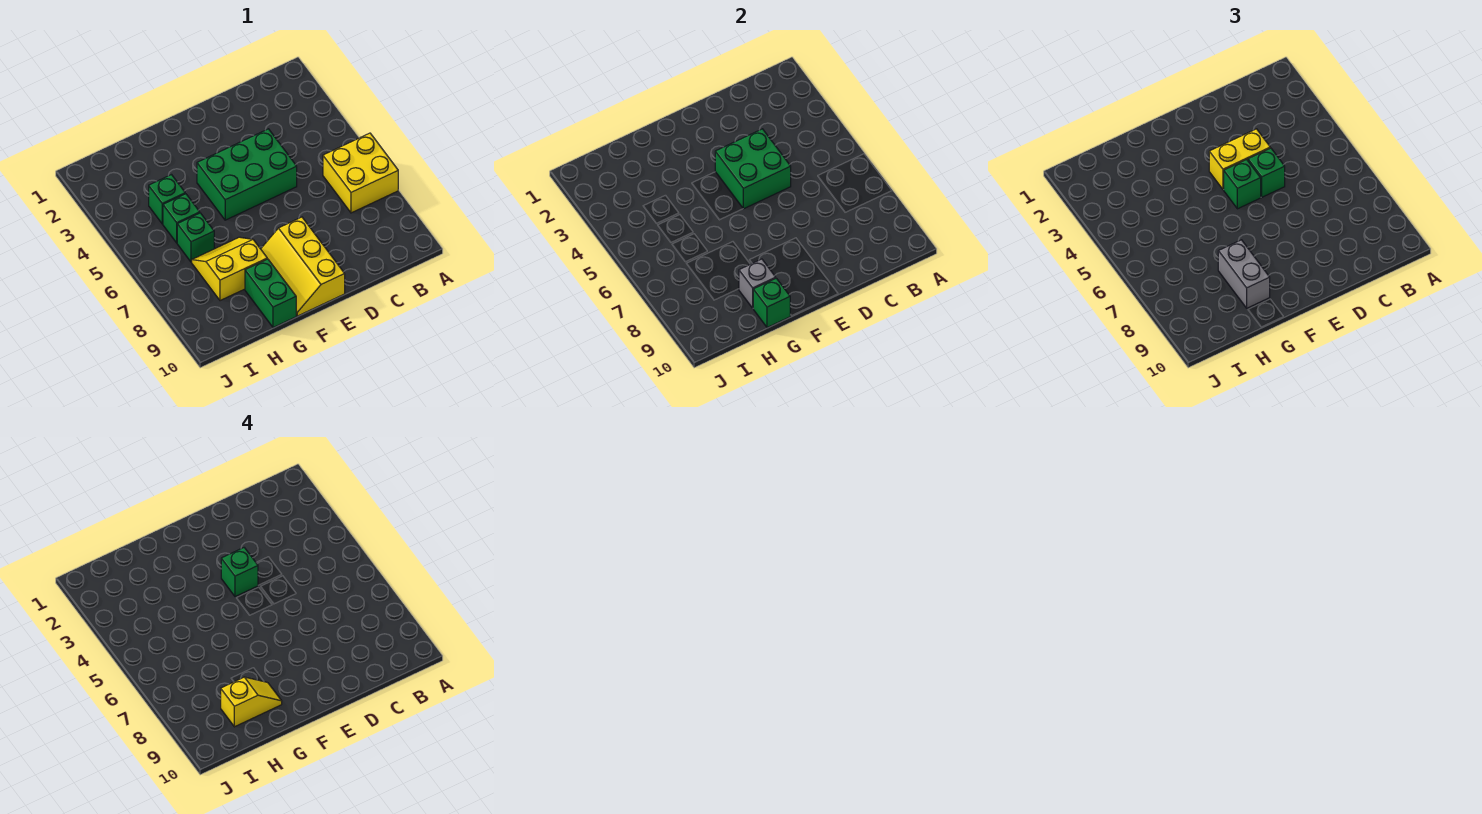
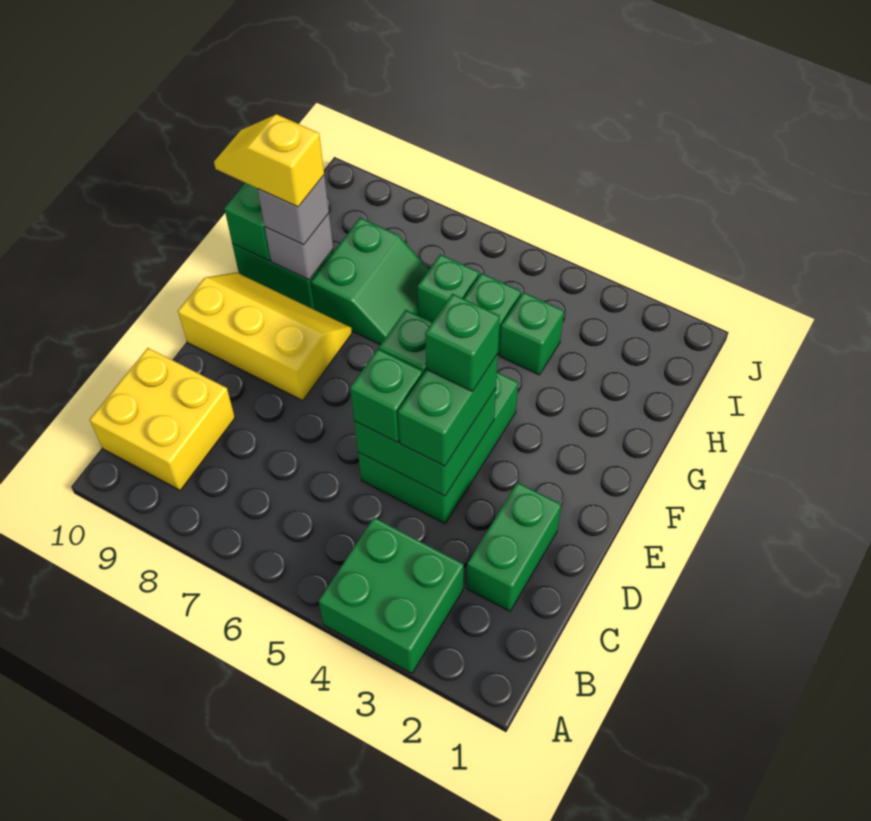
none -> green 2x2 brick [319,518,464,674]
yellow 2x2 brick [323,133,398,213] -> yellow 2x2 brick moved to [90,348,235,490]
none -> green 1x2 brick [467,482,561,611]
yellow 1x2 brick [1209,129,1270,189] -> green 1x2 brick [398,354,498,466]
yellow 2x2 slope [192,237,267,301] -> green 2x2 slope [311,218,429,345]
grey 1x2 brick [1218,240,1270,308] -> grey 1x1 brick [258,175,329,245]
yellow 1x2 slope [221,677,282,727] -> yellow 1x2 slope turned to [214,114,324,207]

